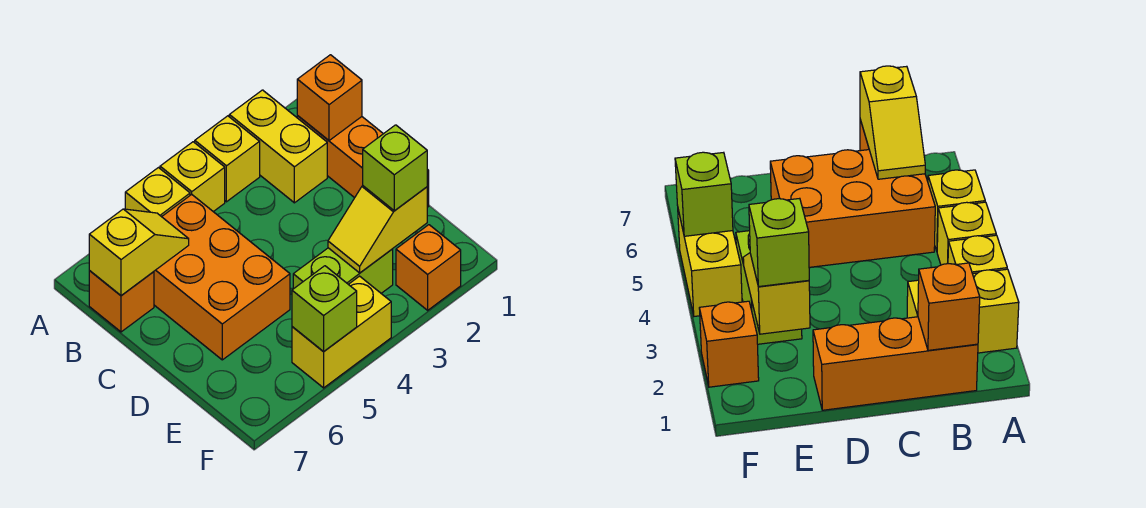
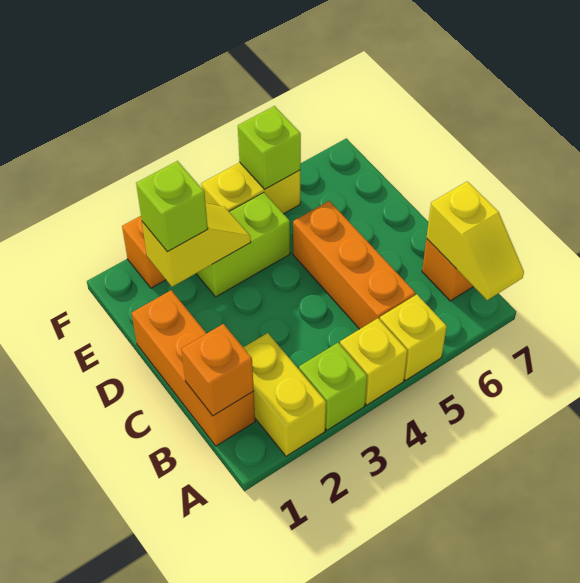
yellow 1x1 brick [195,116,260,202] -> lime 1x1 brick [299,343,367,430]
orange 2x3 brick [154,194,290,360] -> orange 1x3 brick [293,201,415,329]
yellow 1x2 slope [89,209,189,295] -> yellow 1x2 slope turned to [427,181,524,300]

